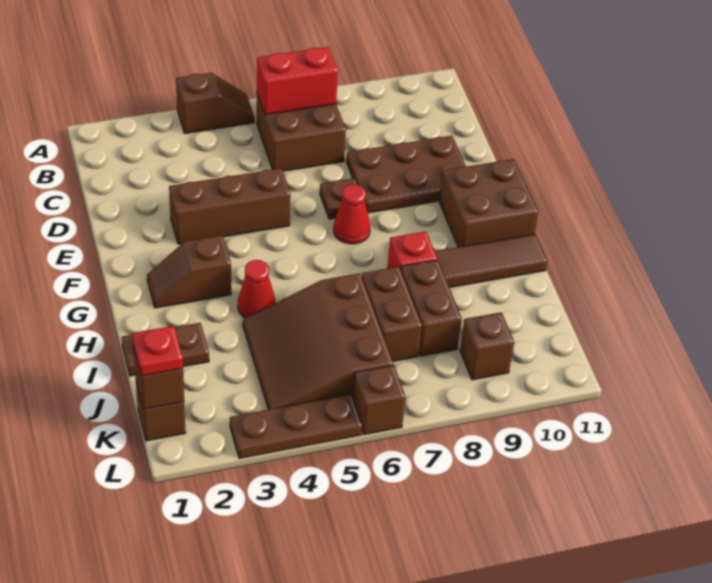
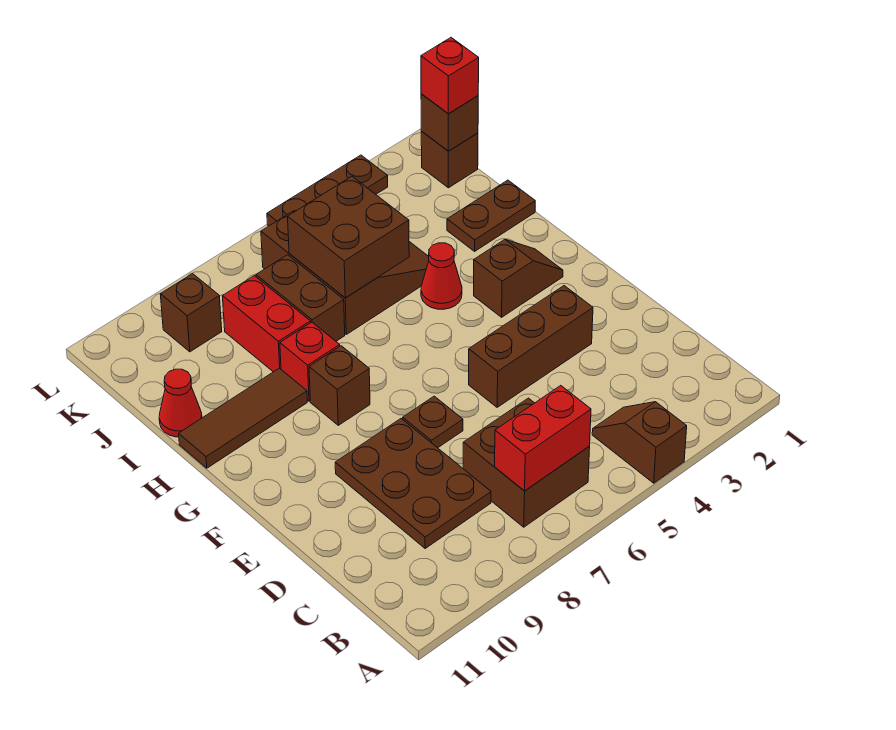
brown 1x2 slope [176,73,255,134] -> brown 1x2 slope turned to [592,402,687,483]
brown 2x3 plate [346,136,466,213] -> brown 2x3 plate turned to [335,419,491,548]
red 1x1 cone [333,184,370,244] -> red 1x1 cone moved to [159,369,202,437]
brown 2x2 brick [439,159,538,247] -> brown 2x2 brick moved to [288,176,409,298]
brown 1x2 brick [401,260,462,356] -> red 1x2 brick [223,276,311,372]
red 1x1 plate [132,326,183,376] -> red 1x1 brick [421,38,479,114]
brown 1x1 brick [353,365,405,435] -> brown 1x1 brick moved to [309,346,370,425]

